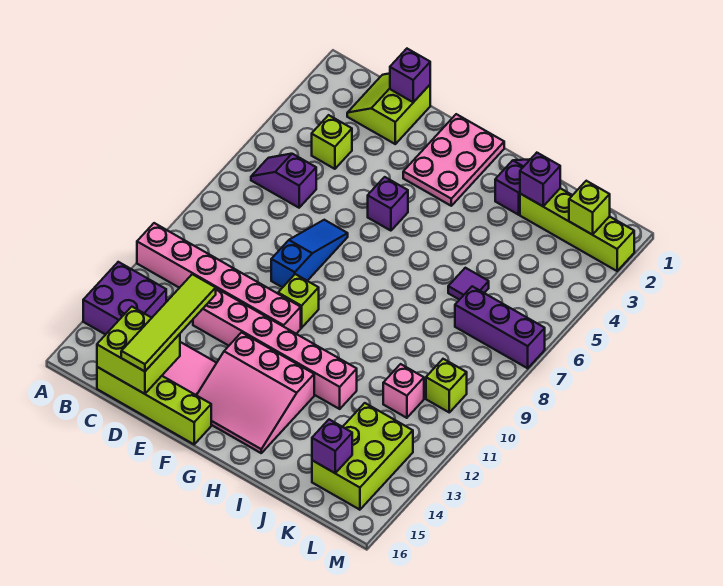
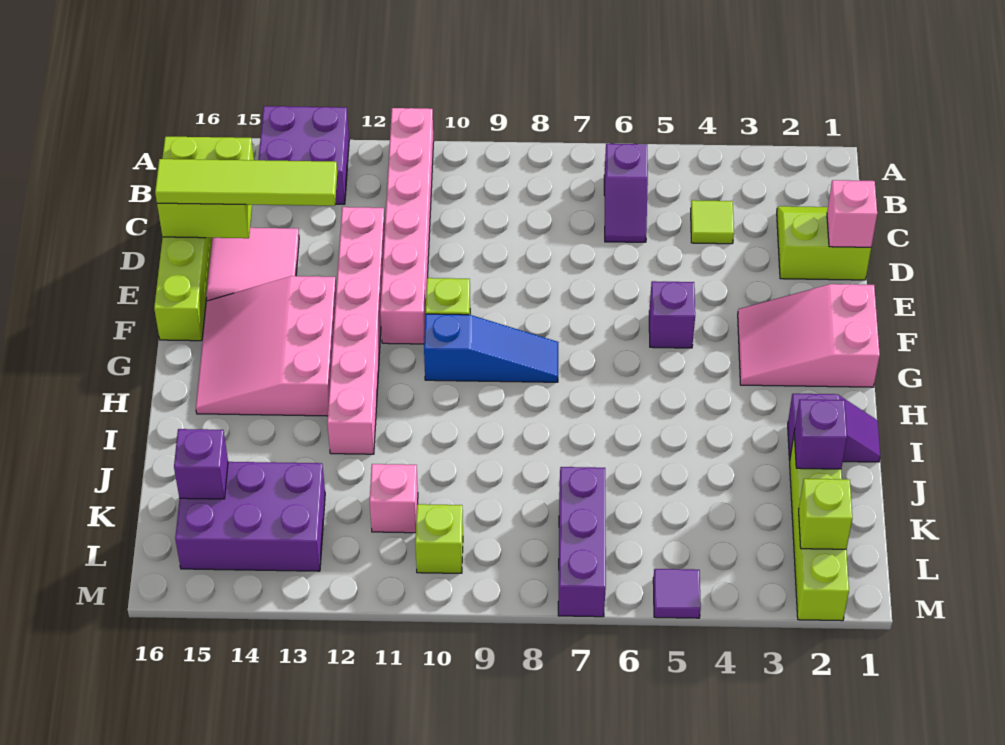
purple 1x2 slope [251,154,316,208] -> purple 1x2 slope turned to [604,144,648,242]
lime 1x1 brick [312,115,352,169] -> lime 1x1 tile [691,200,734,244]
purple 1x1 brick [390,49,430,102] -> pink 1x1 brick [827,180,877,247]
blue 1x3 slope [271,220,348,288] -> blue 1x3 slope moved to [424,314,559,382]
pink 2x3 plate [403,114,504,206] -> pink 2x3 slope [738,284,880,387]
purple 1x1 tile [448,268,489,300] -> purple 1x1 tile moved to [653,569,701,618]
lime 2x3 brick [312,403,413,510] -> purple 2x3 brick [175,462,325,571]

